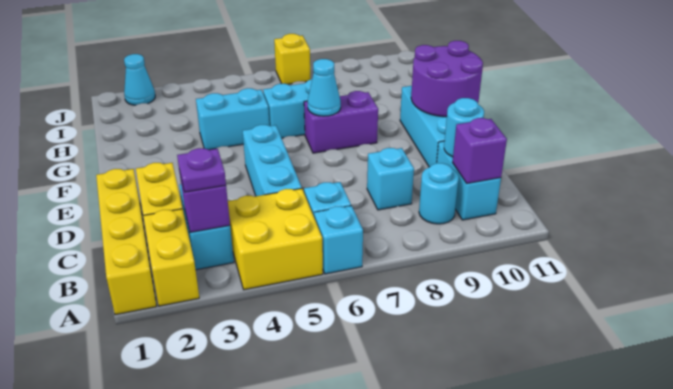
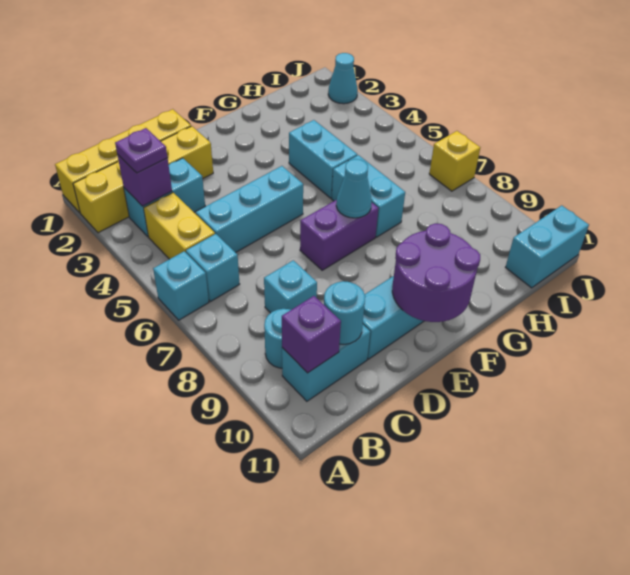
yellow 2x2 brick [228,189,323,290] -> yellow 1x2 brick [144,193,215,259]
purple 1x2 brick [304,91,378,153] -> purple 1x2 brick turned to [300,200,379,270]
none -> cyan 1x2 brick [506,205,589,288]

